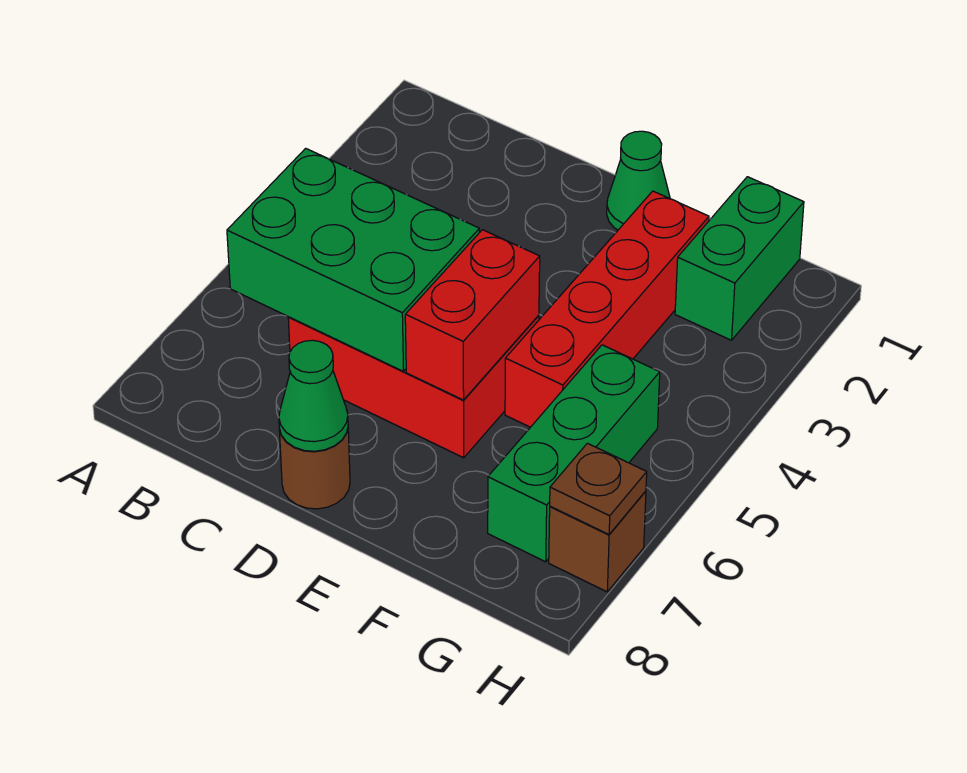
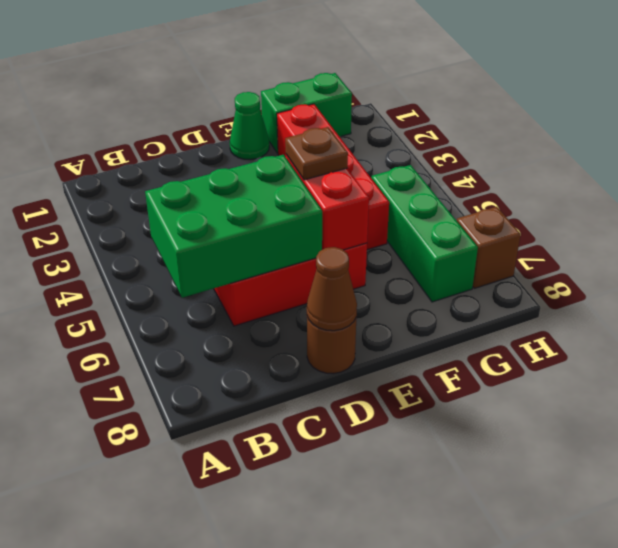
green 1x1 cone [279,340,348,451] -> brown 1x1 cone [307,247,357,331]
green 1x2 brick [675,177,804,340] -> green 1x2 brick turned to [261,73,352,153]
brown 1x1 plate [550,443,647,534] -> brown 1x1 plate moved to [285,127,348,180]

